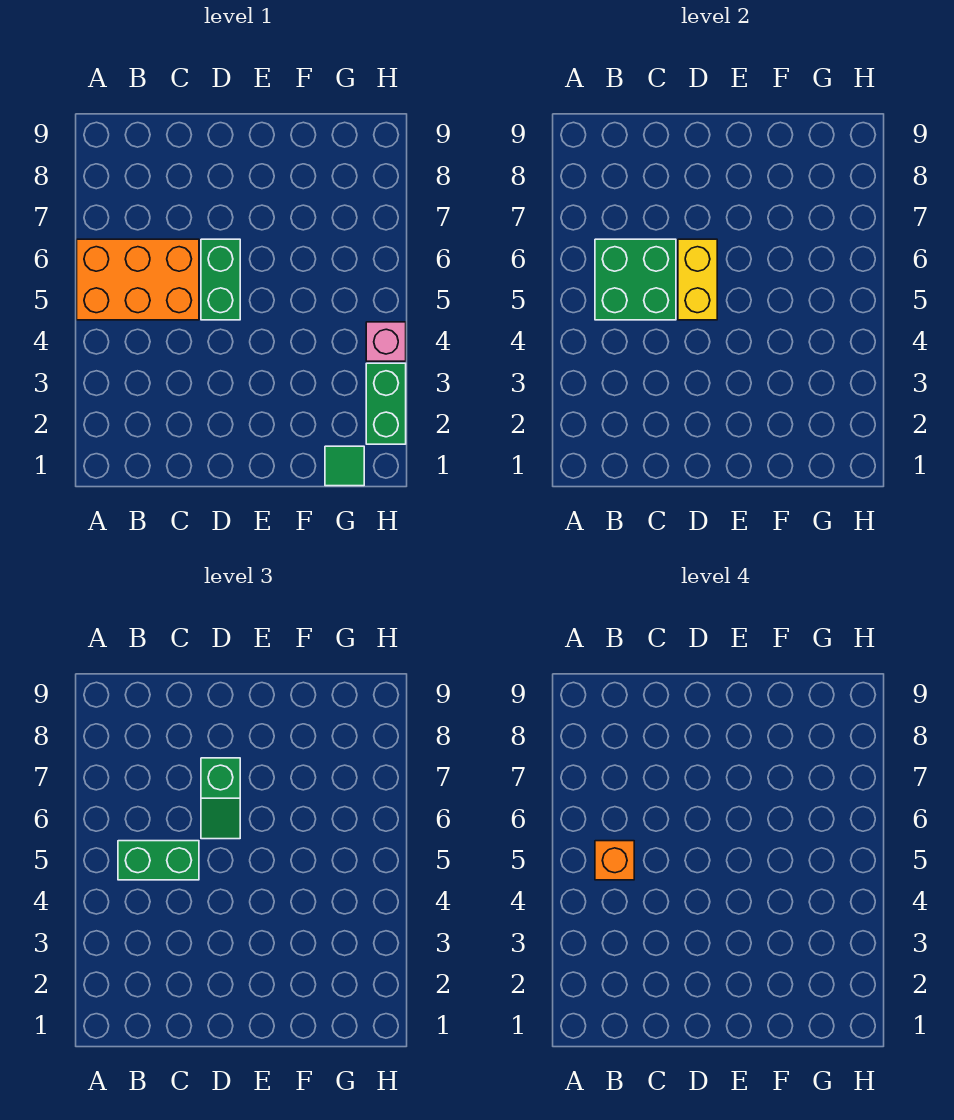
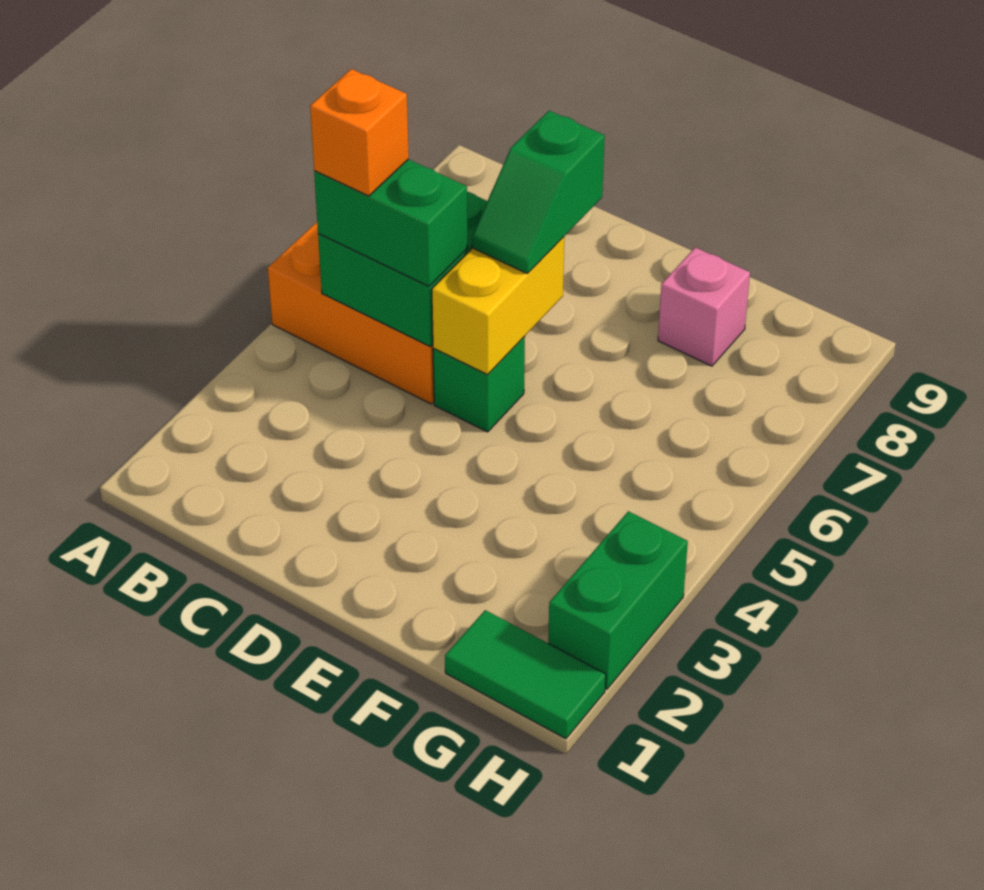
green 1x2 brick [201,239,240,320] -> green 1x1 brick [433,336,525,432]
green 1x1 tile [325,446,364,486] -> green 1x2 tile [445,610,606,739]
pink 1x1 brick [366,322,406,361] -> pink 1x1 brick moved to [658,247,750,366]

